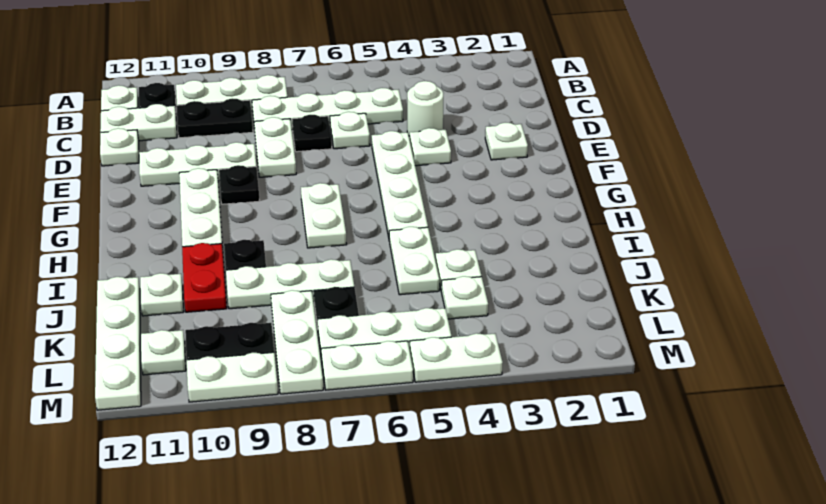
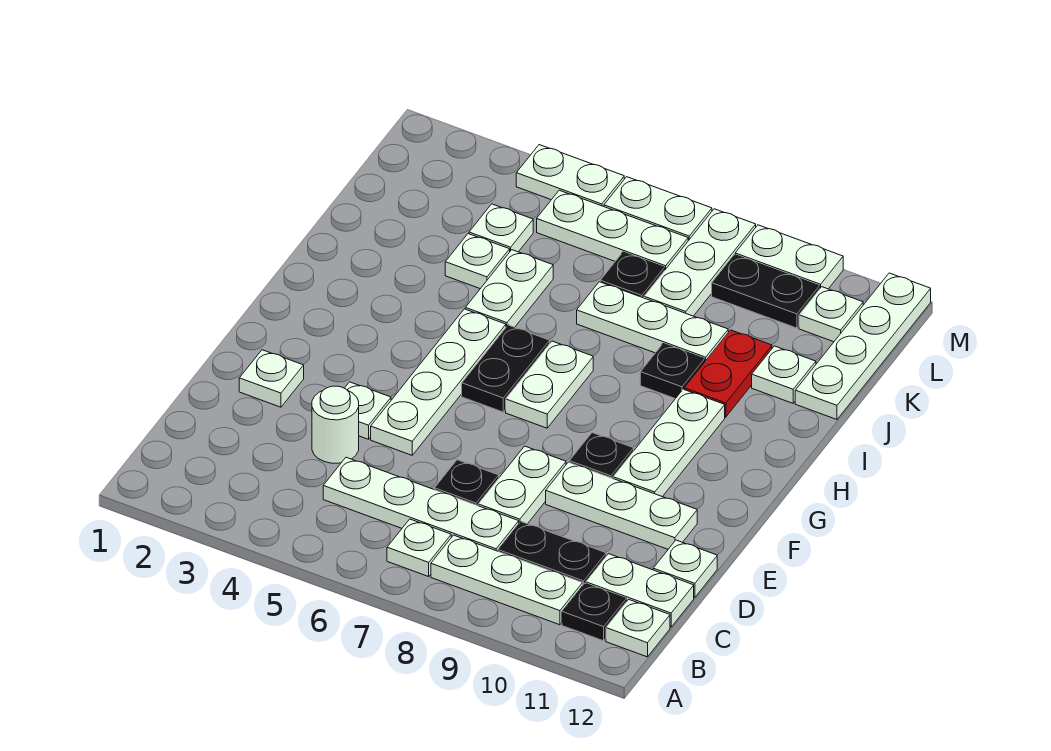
white 1x1 plate [330,112,370,149] -> white 1x1 plate moved to [387,519,451,577]
none -> black 1x2 plate [462,325,550,412]

